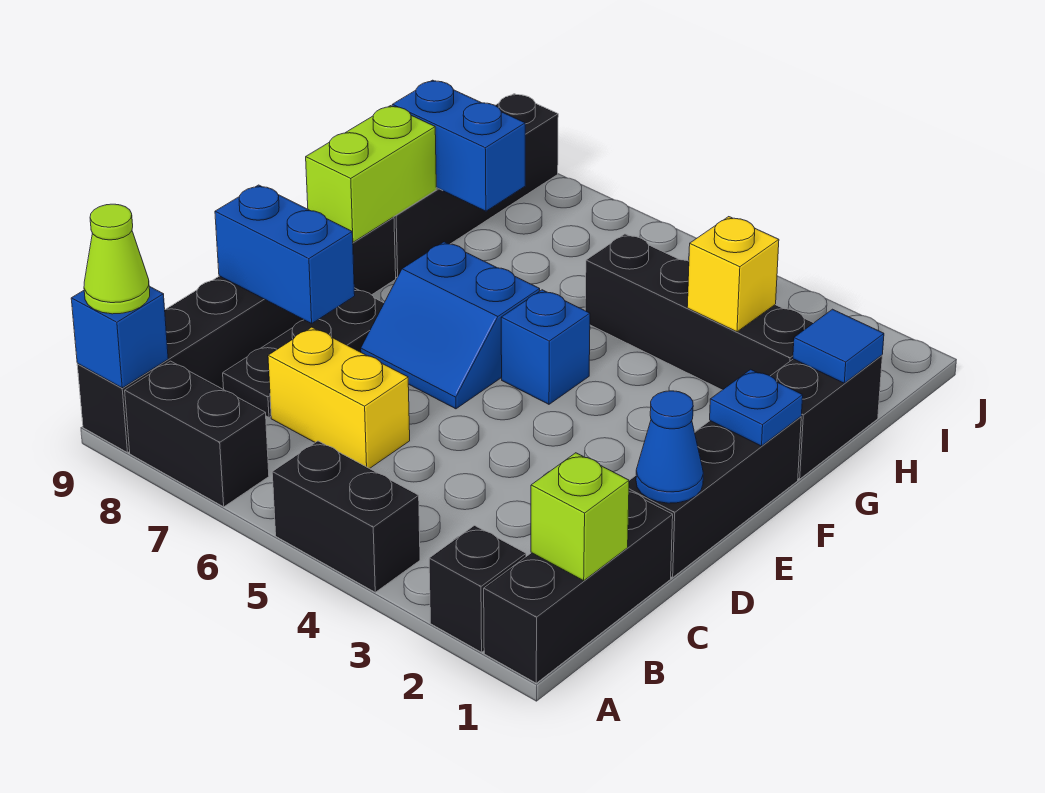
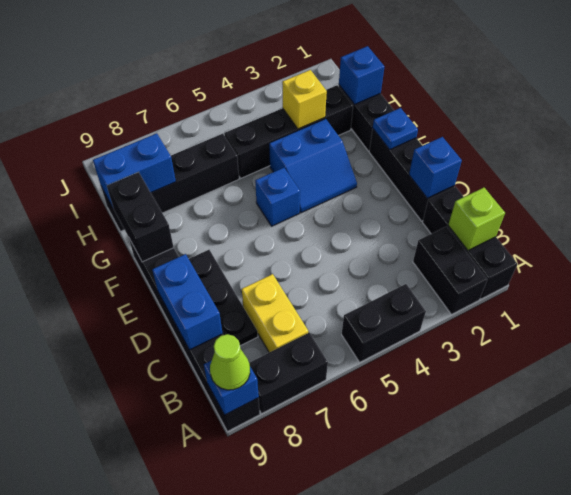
black 1x1 brick [429,526,526,652] -> black 1x2 brick [413,226,488,314]
yellow 1x2 brick [268,327,410,469] -> yellow 1x2 brick turned to [242,274,308,352]
blue 1x1 cone [636,391,703,503] -> blue 1x1 brick [409,137,462,198]
blue 1x2 brick [215,185,355,323] -> blue 1x2 brick turned to [152,254,223,350]
blue 2x2 slope [361,242,540,409] -> blue 2x2 slope moved to [269,119,357,213]
lime 1x2 brick [306,106,436,242] -> black 1x2 brick [107,172,174,262]
black 1x4 brick [394,94,558,277] -> black 1x4 brick turned to [101,134,239,231]
blue 1x1 tile [793,309,884,383] -> blue 1x1 brick [339,46,384,105]

